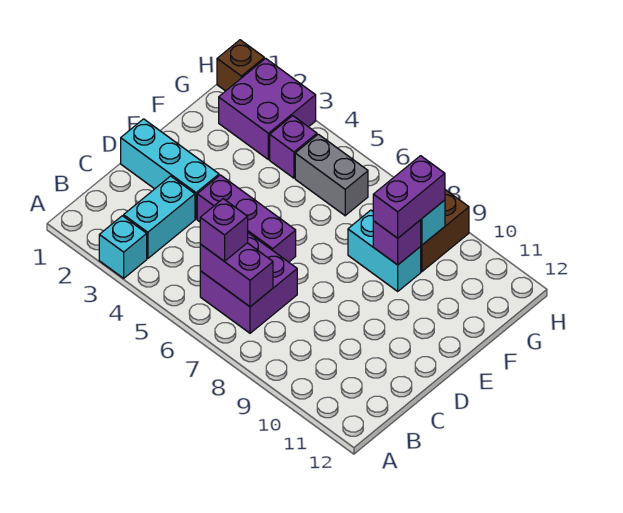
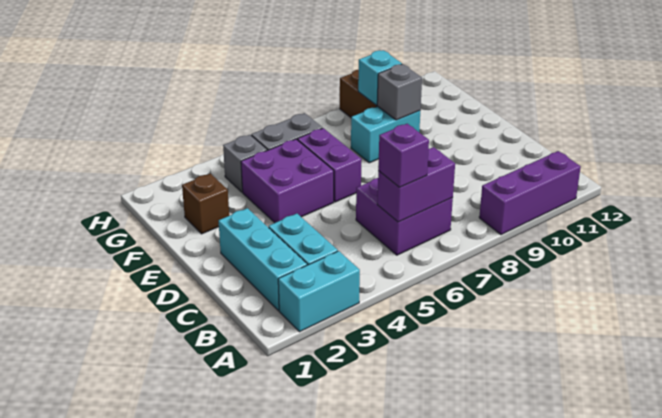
cyan 1x1 brick [99,216,147,278] -> cyan 1x2 brick [278,251,360,332]
cyan 1x3 brick [121,119,219,219] -> cyan 1x3 brick turned to [219,208,307,311]
purple 1x3 brick [197,175,296,262] -> purple 1x3 brick moved to [479,151,581,235]
purple 1x1 brick [373,220,421,265] -> grey 1x1 brick [377,64,422,120]
purple 1x2 brick [373,156,445,238] -> purple 1x2 brick moved to [297,128,361,202]
purple 2x2 brick [219,58,316,160] -> purple 2x2 brick moved to [241,139,334,223]
purple 1x1 brick [270,116,317,178] -> grey 1x1 brick [223,135,267,192]
brown 1x1 brick [217,40,264,91] -> brown 1x1 brick moved to [182,173,229,234]

